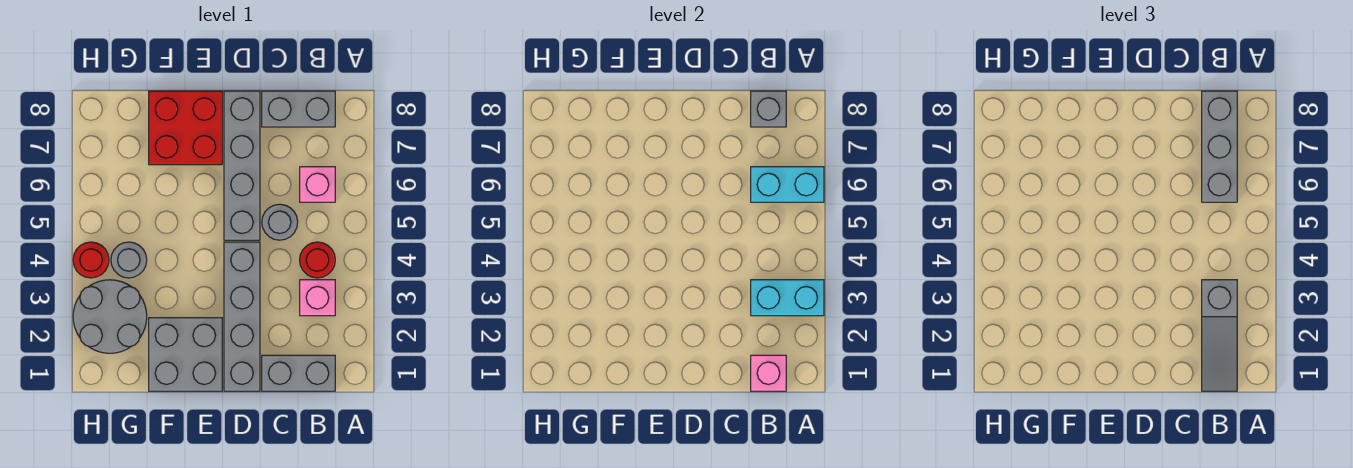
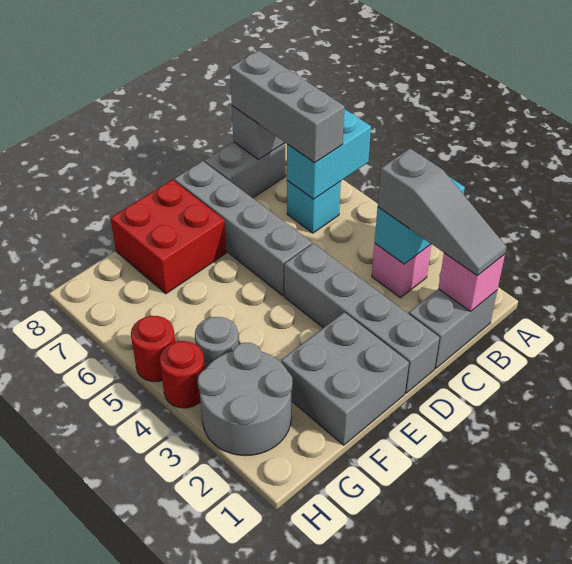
red 1x1 round brick [300,242,335,278] -> red 1x1 round brick moved to [131,316,175,382]
pink 1x1 brick [300,167,335,202] -> cyan 1x1 brick [287,180,341,233]
grey 1x1 round brick [262,204,298,240] -> none

